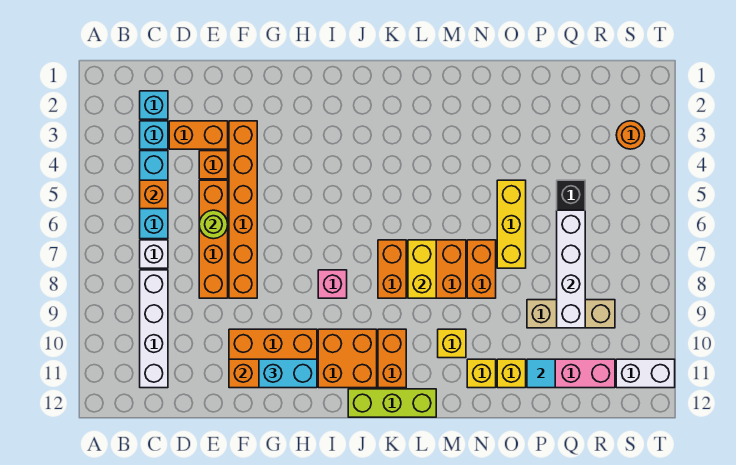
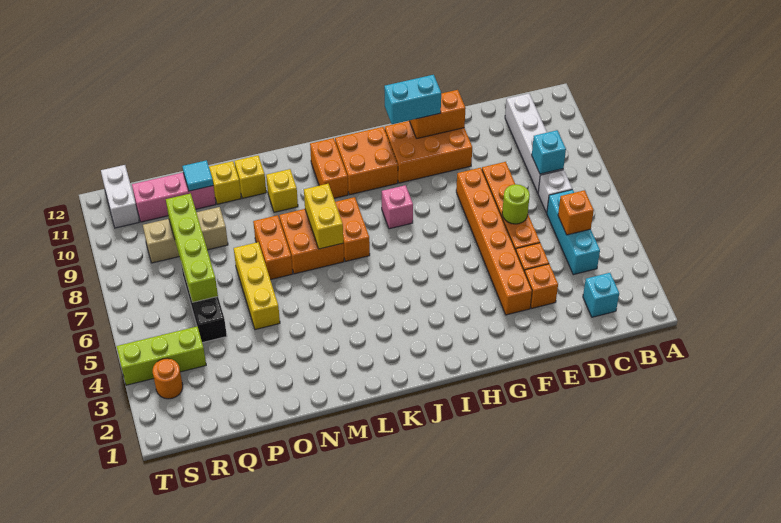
cyan 1x1 brick [140,121,168,149] -> cyan 1x1 brick moved to [532,130,566,174]
orange 1x2 brick [169,121,228,149] -> orange 1x1 brick [525,264,558,309]
lime 1x3 brick [348,389,436,417] -> lime 1x3 brick moved to [117,327,206,385]
white 1x4 brick [557,210,585,328] -> lime 1x4 brick [166,193,218,302]
white 1x2 brick [616,359,675,388] -> white 1x2 brick turned to [101,165,139,228]

